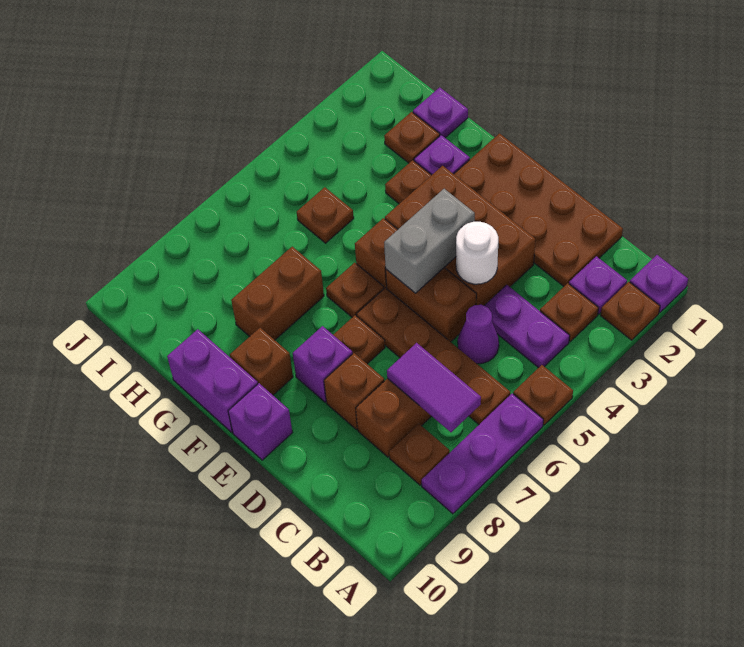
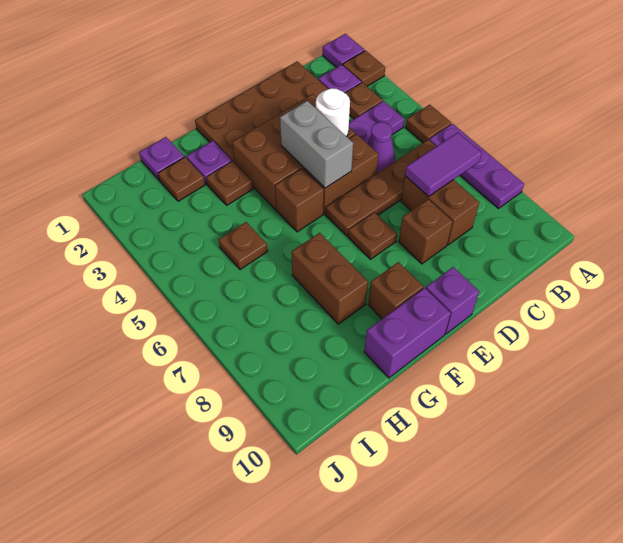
brown 1x1 plate [389,424,450,485] -> none
purple 1x1 brick [293,326,353,402] -> none
brown 1x1 plate [326,263,384,317] -> none

